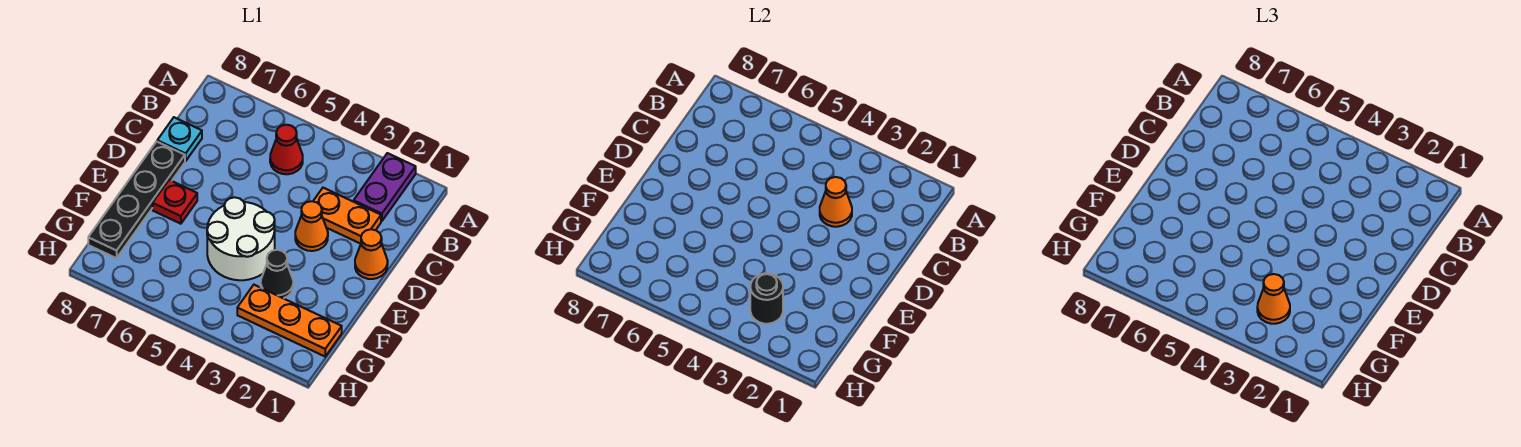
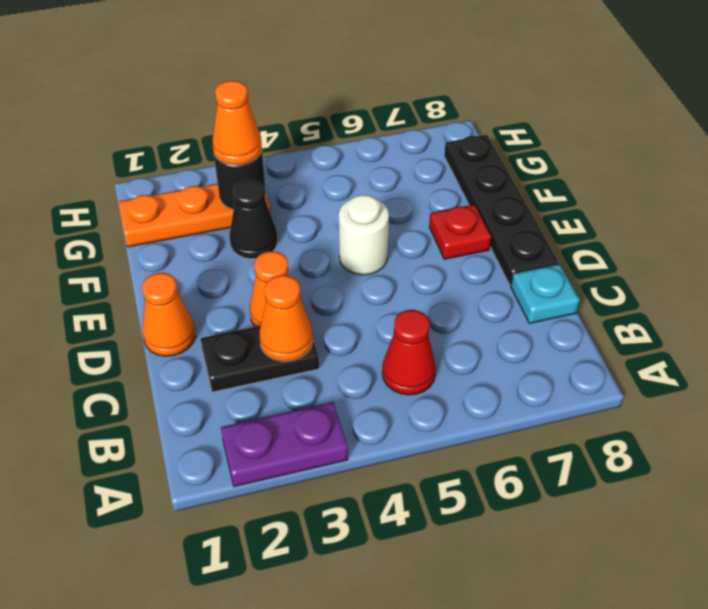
purple 1x2 plate [354,153,416,221] -> purple 1x2 plate turned to [221,402,348,487]
orange 1x2 plate [313,188,381,244] -> black 1x2 plate [201,326,319,392]
white 2x2 round brick [207,197,275,280] -> white 1x1 round brick [339,195,389,275]

